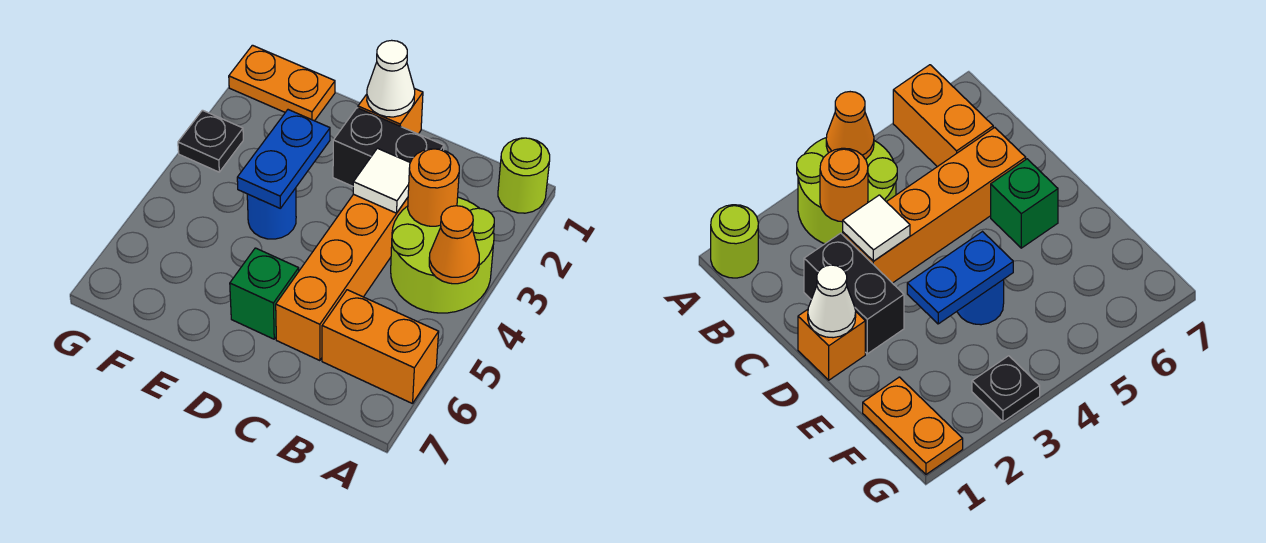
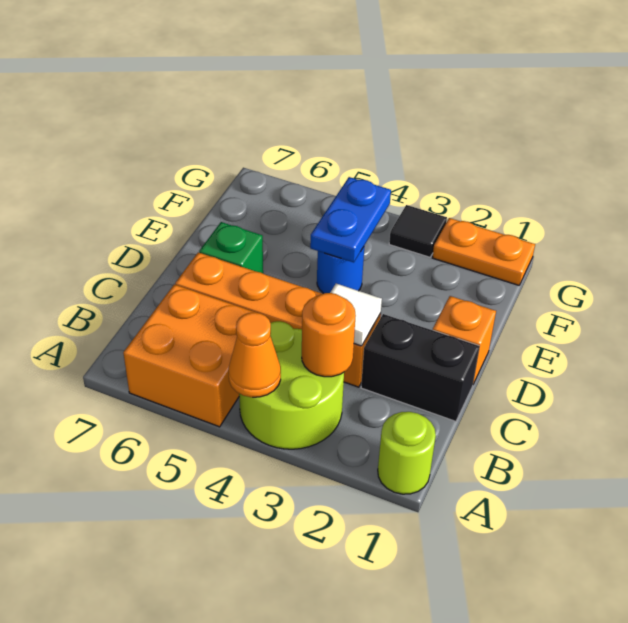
orange 1x2 brick [322,290,439,404] -> orange 2x2 brick [123,284,256,427]
black 1x2 brick [333,108,444,186] -> black 1x2 brick turned to [361,314,480,421]
white 1x1 cone [367,40,415,117] -> none
blue 1x2 plate [237,110,330,208] -> blue 1x2 plate turned to [310,177,391,262]
orange 1x2 plate [229,45,335,121] -> orange 1x2 plate turned to [432,218,535,285]
black 1x1 plate [178,110,243,172] -> black 1x1 tile [389,205,447,257]

